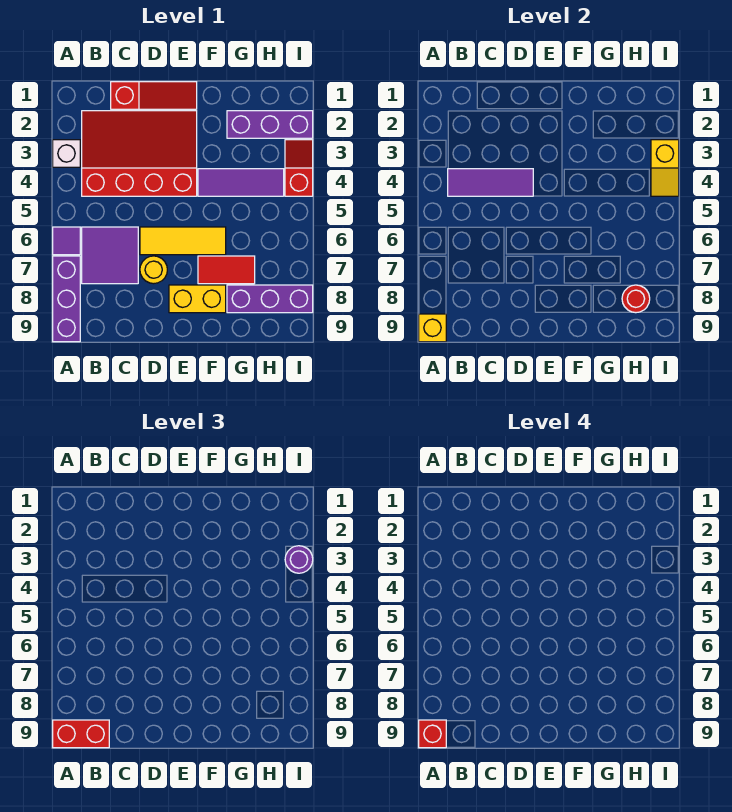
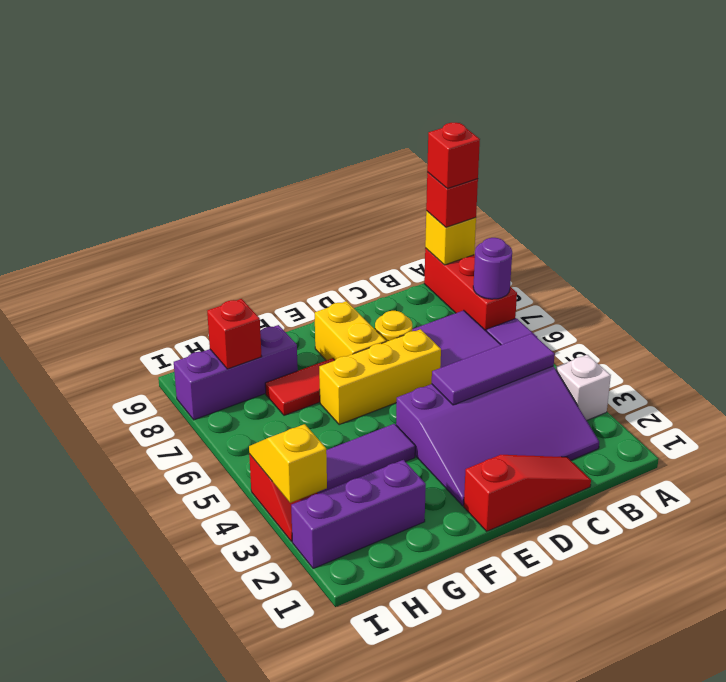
purple 1x3 brick [53,256,80,342] -> red 1x3 brick [424,248,517,331]
red 1x2 brick [53,720,109,748] -> red 1x1 brick [426,172,478,227]
red 3x4 slope [82,111,197,196] -> purple 3x4 slope [396,366,599,506]
red 1x3 slope [111,82,197,109] -> red 1x3 slope turned to [464,455,591,531]
yellow 1x3 tile [140,227,226,255] -> yellow 1x3 brick [319,329,441,425]
yellow 1x2 brick [169,285,226,313] -> yellow 1x2 brick turned to [315,301,386,360]
red 1x1 round brick [622,285,650,313] -> red 1x1 brick [207,299,262,369]
purple 1x1 round brick [285,546,313,573] -> purple 1x1 round brick moved to [473,238,512,299]

